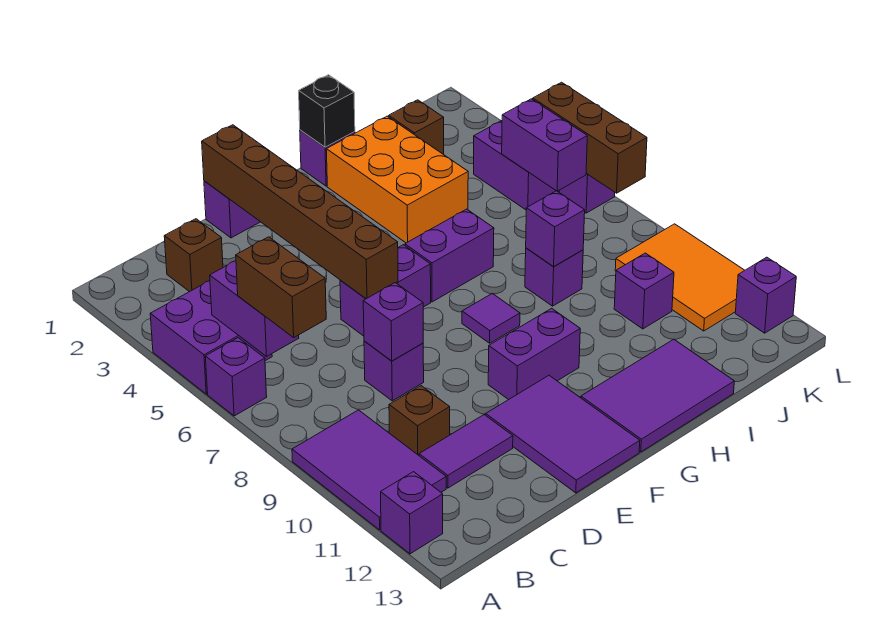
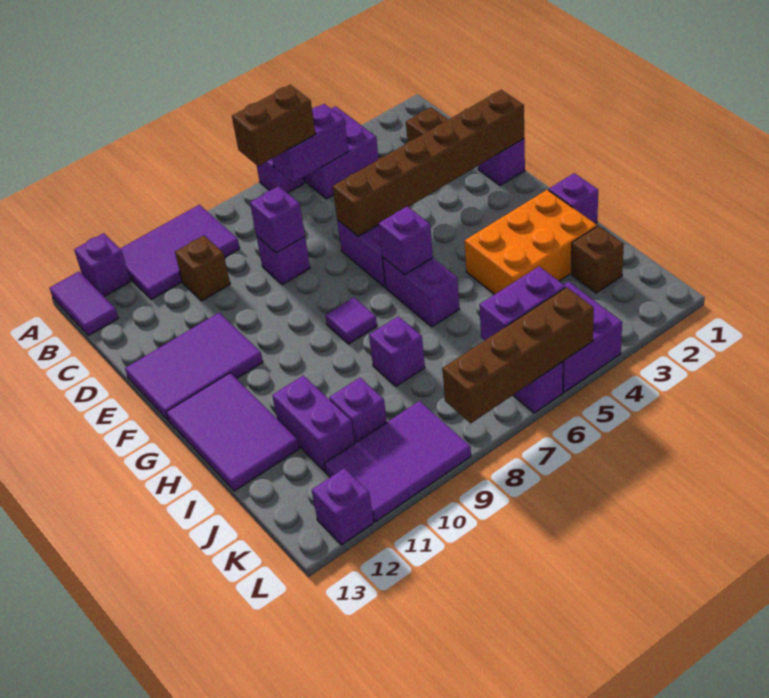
purple 1x2 tile [419,415,513,488] -> purple 1x2 tile moved to [50,272,118,336]
purple 1x2 brick [488,308,580,400] -> purple 1x2 brick moved to [272,375,355,472]
black 1x1 brick [299,75,355,147] -> none
purple 1x1 brick [526,191,585,266] -> purple 1x1 brick moved to [379,206,433,275]
orange 2x3 tile [615,224,745,331] -> purple 2x3 tile [324,401,471,522]
brown 1x3 brick [533,82,647,193] -> brown 1x4 brick [442,287,594,423]

